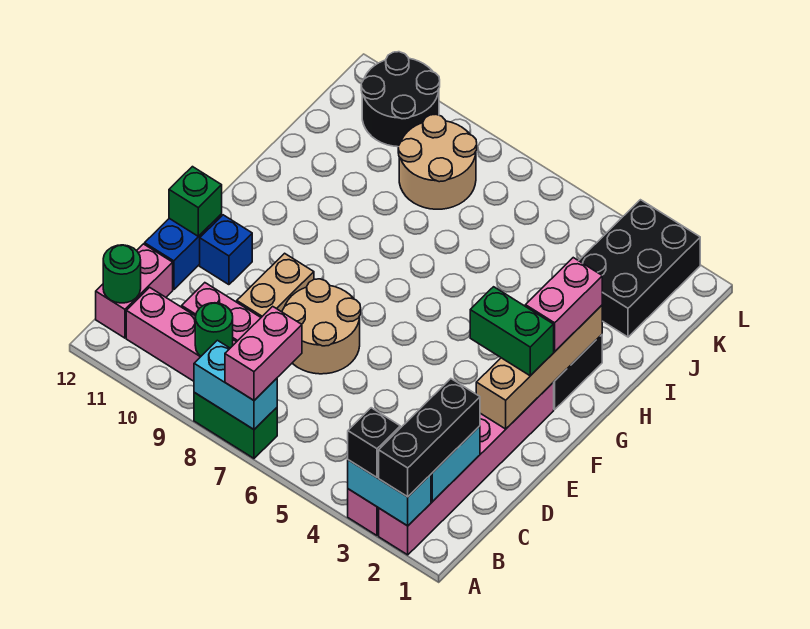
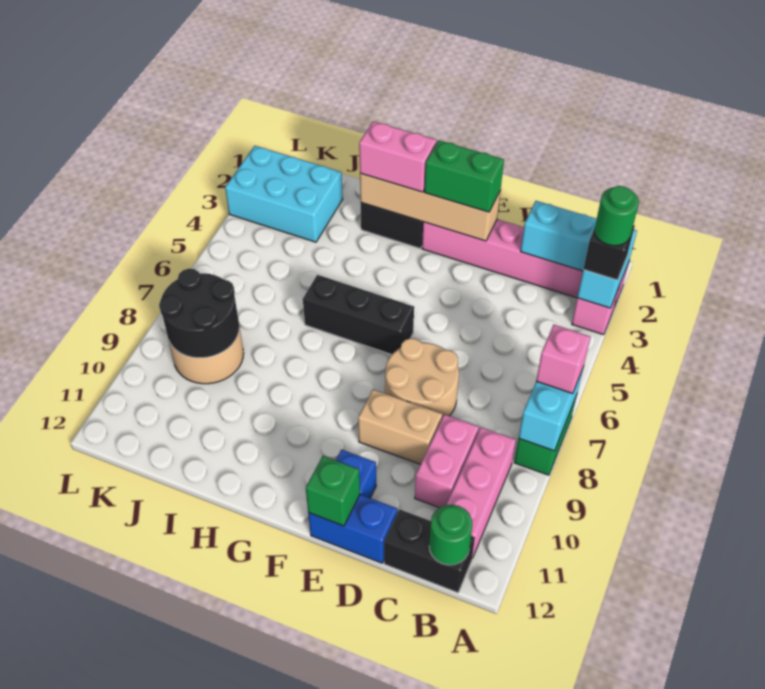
black 1x3 brick [379,379,480,497] -> black 1x3 brick moved to [303,275,414,355]
pink 1x2 brick [225,306,302,400] -> pink 1x1 brick [536,325,590,394]
green 1x1 round brick [195,303,233,356] -> green 1x1 round brick moved to [594,186,639,246]
pink 1x2 brick [96,244,173,338] -> black 1x2 brick [384,509,475,593]
green 1x2 brick [470,287,554,376] -> green 1x2 brick turned to [424,140,504,212]
black 2x3 brick [579,200,700,337] -> cyan 2x3 brick [225,146,343,242]
black 2x2 round brick [361,52,440,147] -> black 2x2 round brick moved to [159,269,239,358]

